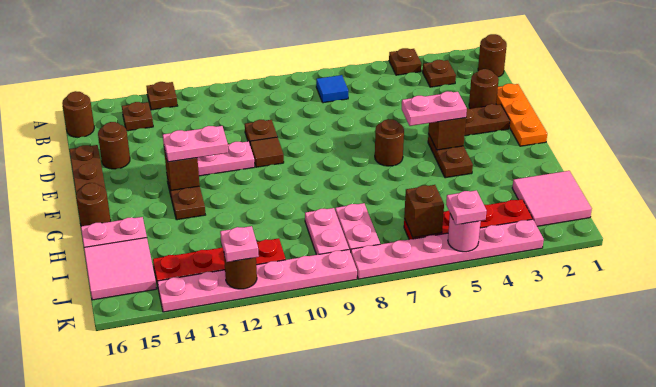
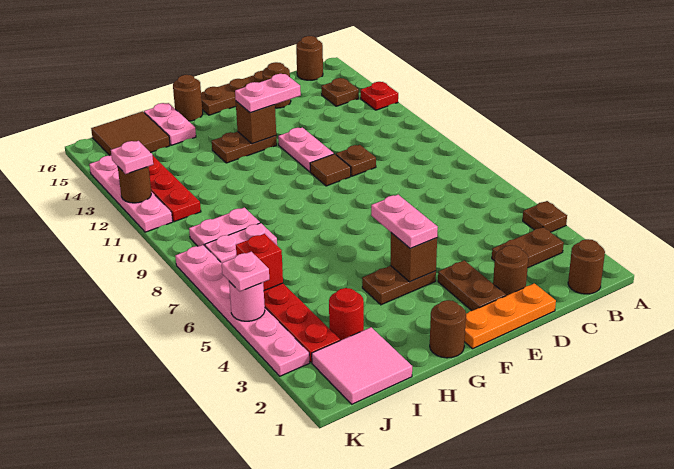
brown 1x1 plate [146,82,177,110] -> red 1x1 plate [361,82,398,110]
brown 1x1 plate [423,60,456,87] -> brown 1x2 plate [492,227,564,268]
blue 1x1 tile [316,75,348,103] -> none
brown 1x1 round brick [375,119,404,166] -> brown 1x1 round brick moved to [430,300,466,358]
pink 1x2 plate [163,126,228,162] -> pink 1x2 plate turned to [235,74,301,113]
none -> red 1x1 round brick [329,288,364,340]
pink 2x2 tile [84,238,157,300] -> brown 2x2 tile [91,111,170,156]
brown 1x1 brick [404,185,444,238] -> red 1x1 brick [236,234,283,291]
pink 1x6 plate [157,250,357,312] -> pink 1x4 plate [89,156,173,232]

